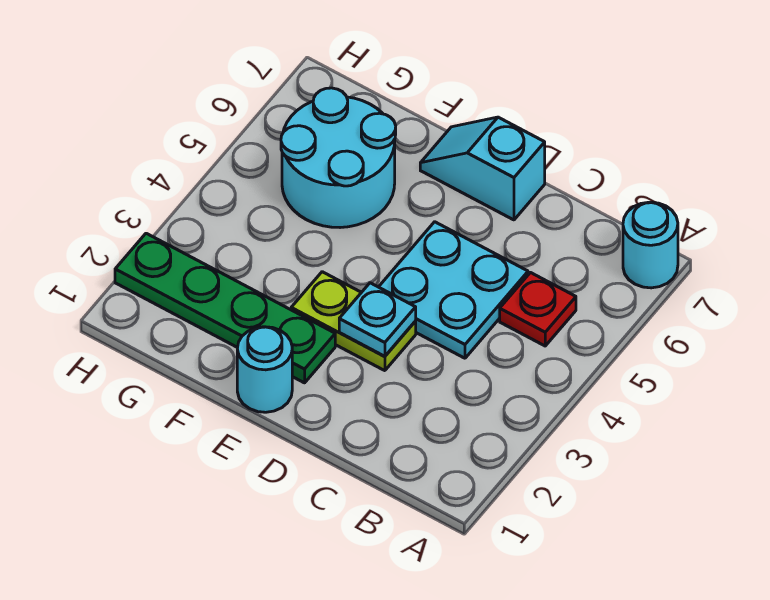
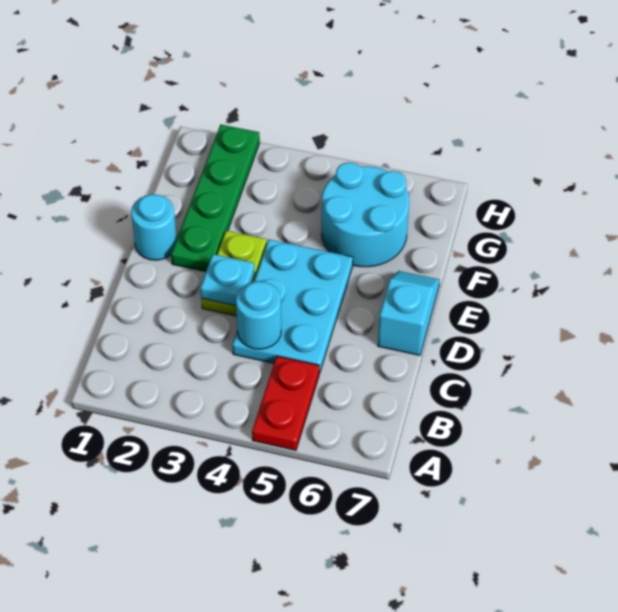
cyan 1x1 round brick [623,202,678,288] -> cyan 1x1 round brick moved to [236,281,281,349]
red 1x1 plate [500,273,576,346] -> red 1x2 plate [252,356,319,450]
cyan 2x2 plate [379,222,528,358] -> cyan 2x3 plate [232,240,353,373]

